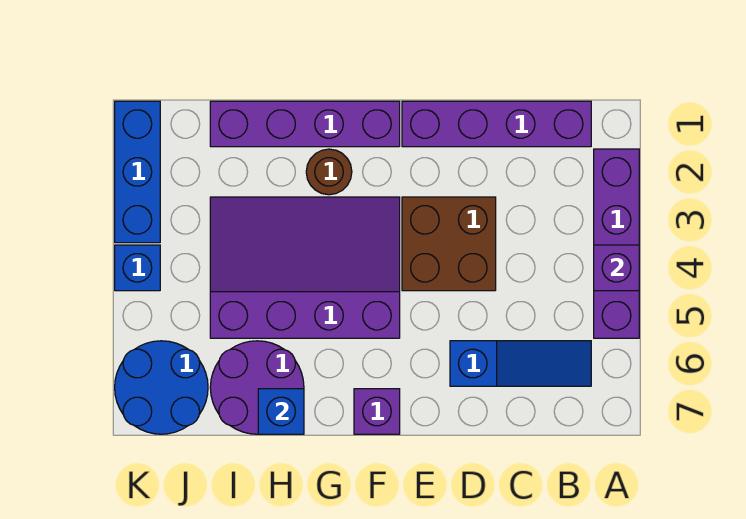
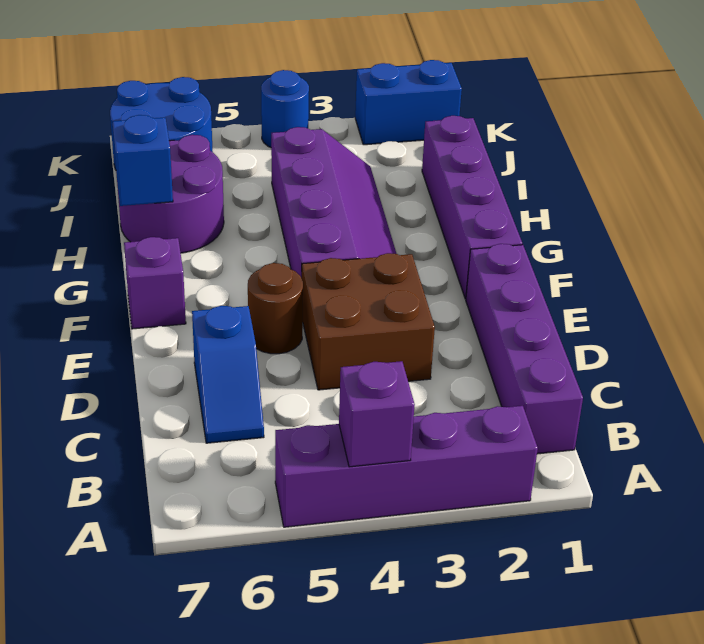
blue 1x3 slope [450,341,591,386] -> blue 1x2 slope [192,306,264,443]
purple 3x4 slope [210,197,400,338] -> purple 2x4 slope [271,127,397,278]
brown 1x1 round brick [306,149,352,195] -> brown 1x1 round brick moved to [248,263,303,354]
blue 1x3 brick [115,101,160,243] -> blue 1x2 brick [355,60,462,145]
blue 1x1 brick [115,245,160,291] -> blue 1x1 round brick [261,70,309,147]

